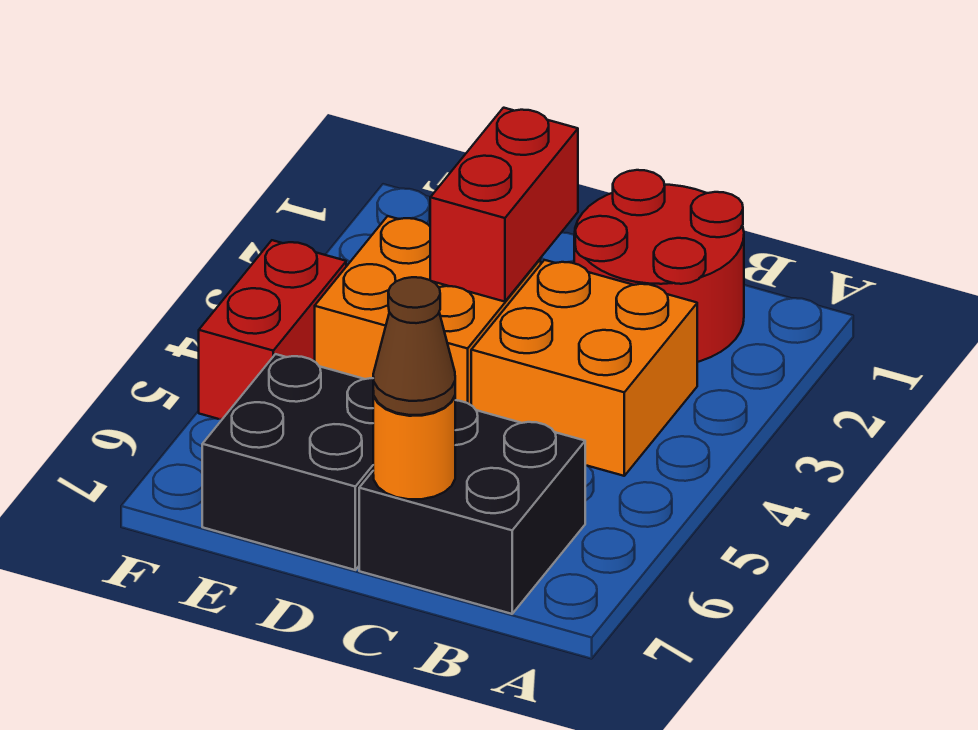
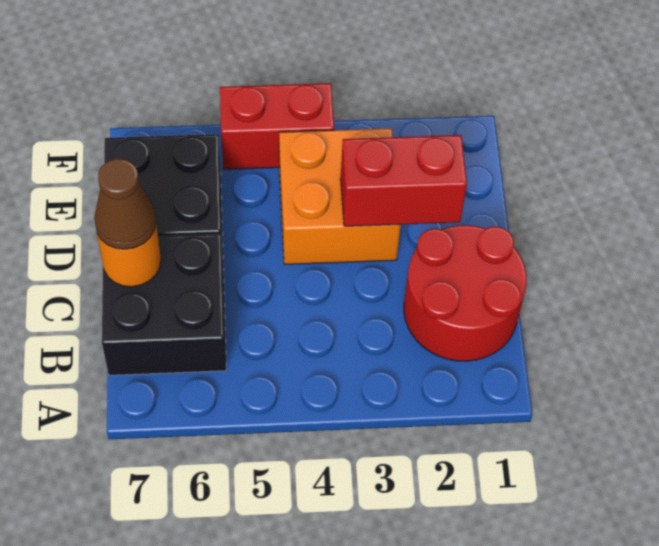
orange 2x2 brick [471,260,697,476] -> none

